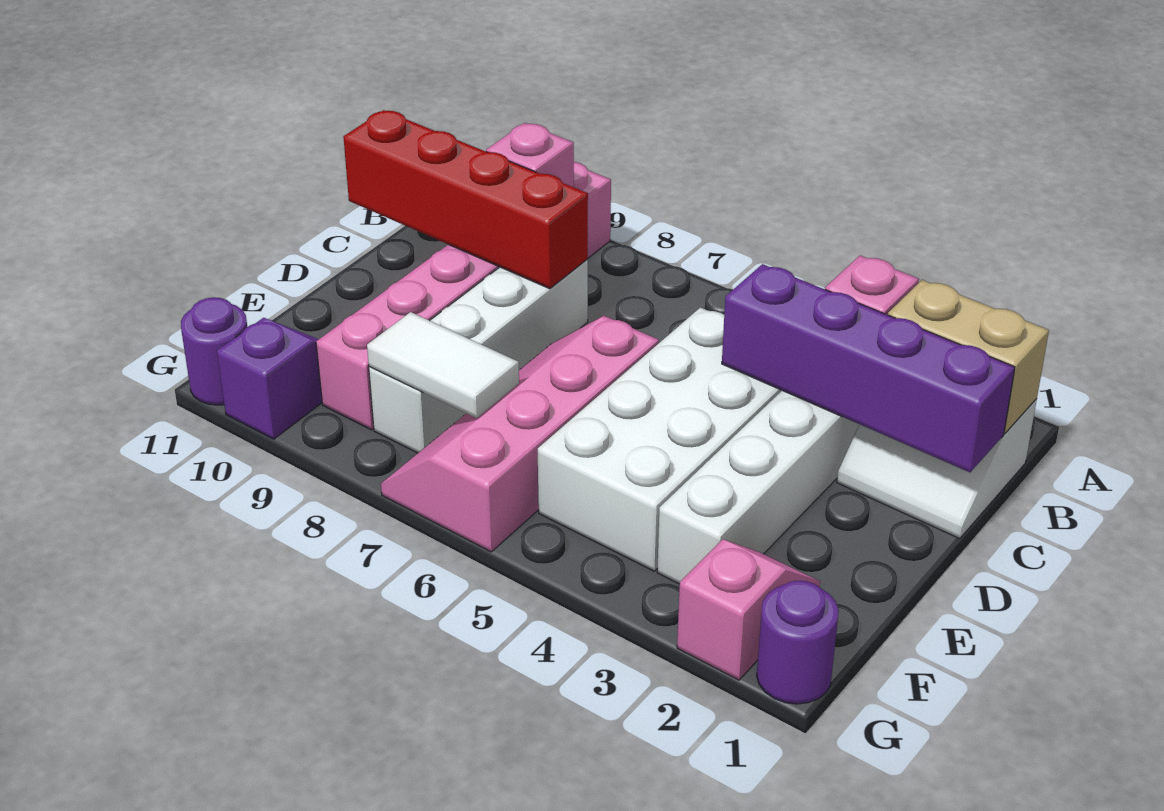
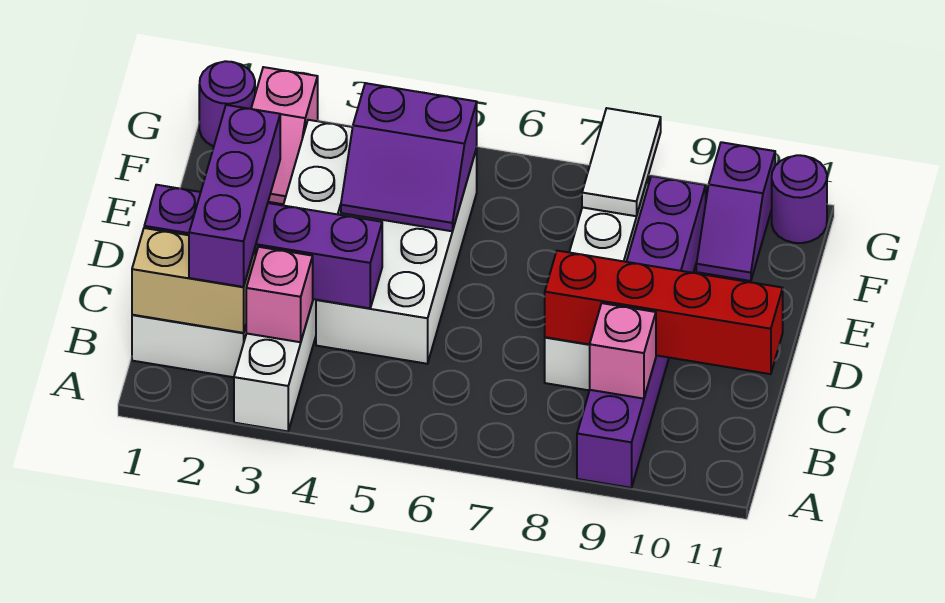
pink 1x6 brick [316,162,611,430] -> purple 1x6 brick [577,176,706,488]
none -> purple 1x3 brick [189,105,280,287]
pink 2x4 slope [381,316,659,552] -> none
none -> purple 2x2 slope [341,83,477,231]
white 1x2 tile [367,312,519,418] -> white 1x2 tile turned to [582,108,661,216]

